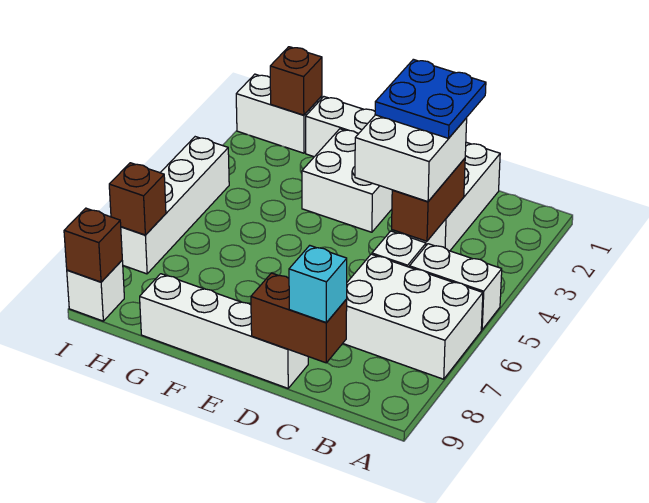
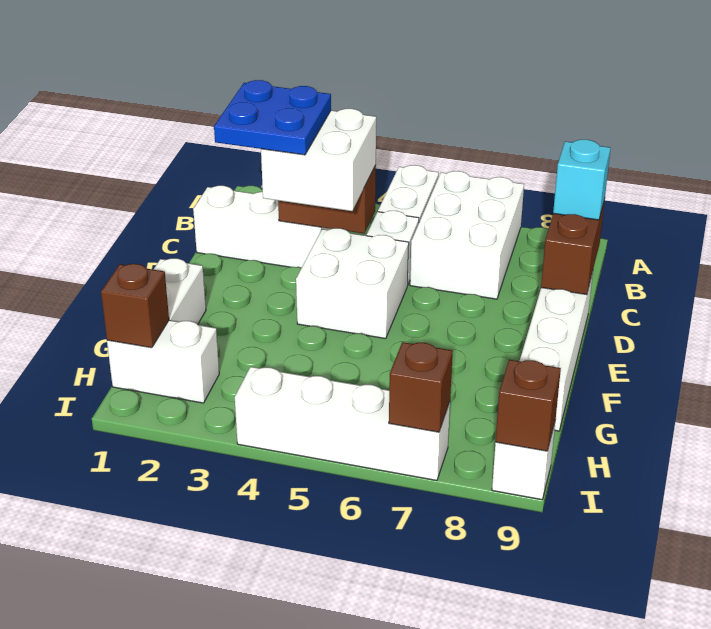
white 2x2 brick [302,129,392,232] -> white 2x2 brick moved to [296,228,409,339]
white 1x2 brick [236,74,322,153] -> white 1x2 brick turned to [107,320,219,403]

